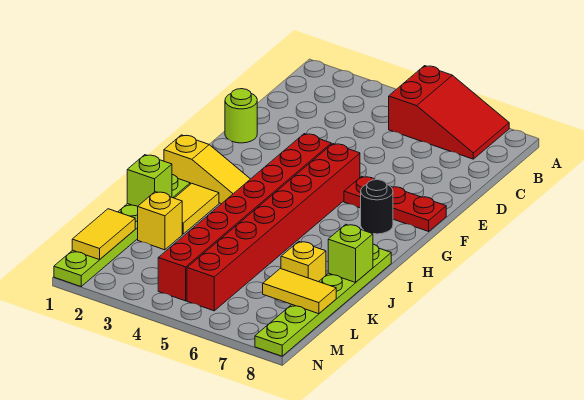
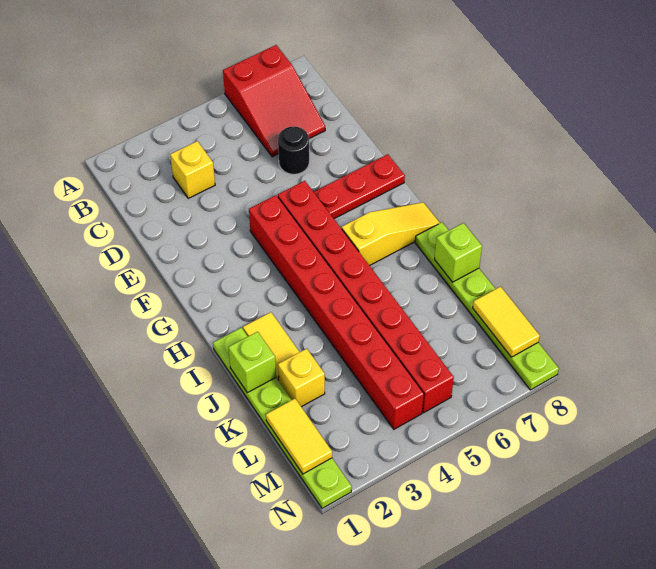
red 2x3 slope [389,66,509,159] -> red 2x3 slope turned to [223,45,325,157]
lime 1x1 round brick [225,89,257,143] -> none
black 1x1 round brick [361,180,393,234] -> black 1x1 round brick moved to [278,126,309,174]
yellow 1x3 slope [164,135,250,204] -> yellow 1x3 slope moved to [342,202,440,266]
yellow 1x1 brick [281,241,326,282] -> yellow 1x1 brick moved to [170,141,215,198]
yellow 1x2 tile [263,269,336,314] -> yellow 1x2 tile turned to [473,287,540,357]

